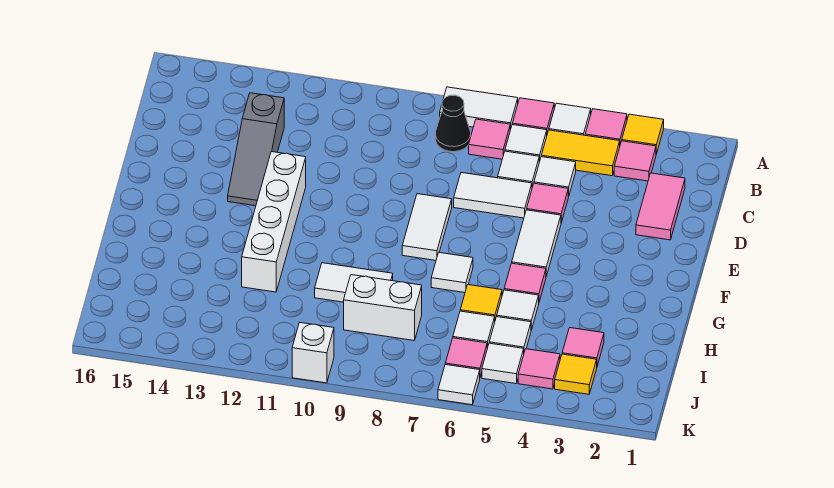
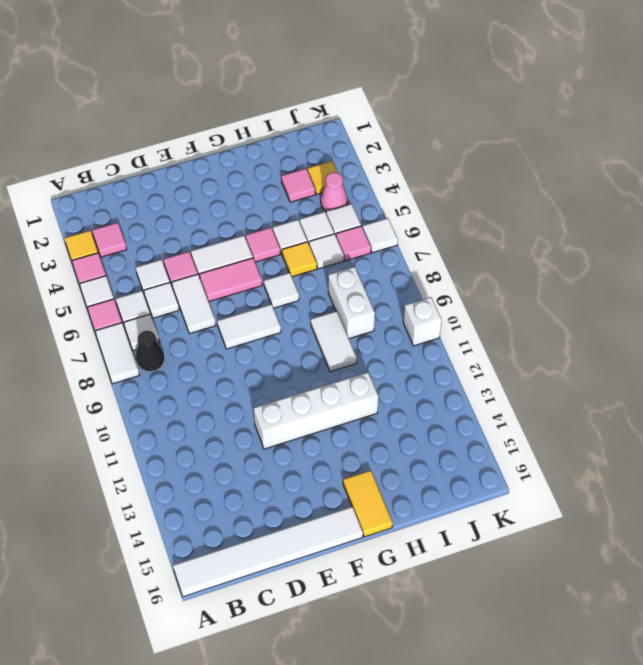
none -> white 1x6 tile [173,507,363,597]
yellow 1x2 tile [541,130,620,176] -> yellow 1x2 tile moved to [343,470,393,537]
pink 1x1 tile [469,119,510,159] -> white 1x1 tile [124,314,159,351]
pink 1x2 tile [636,173,685,240] -> pink 1x2 tile moved to [200,258,262,302]
grey 1x3 slope [228,93,284,206] -> none
pink 1x1 tile [518,349,560,389] -> pink 1x1 cone [321,172,347,211]

